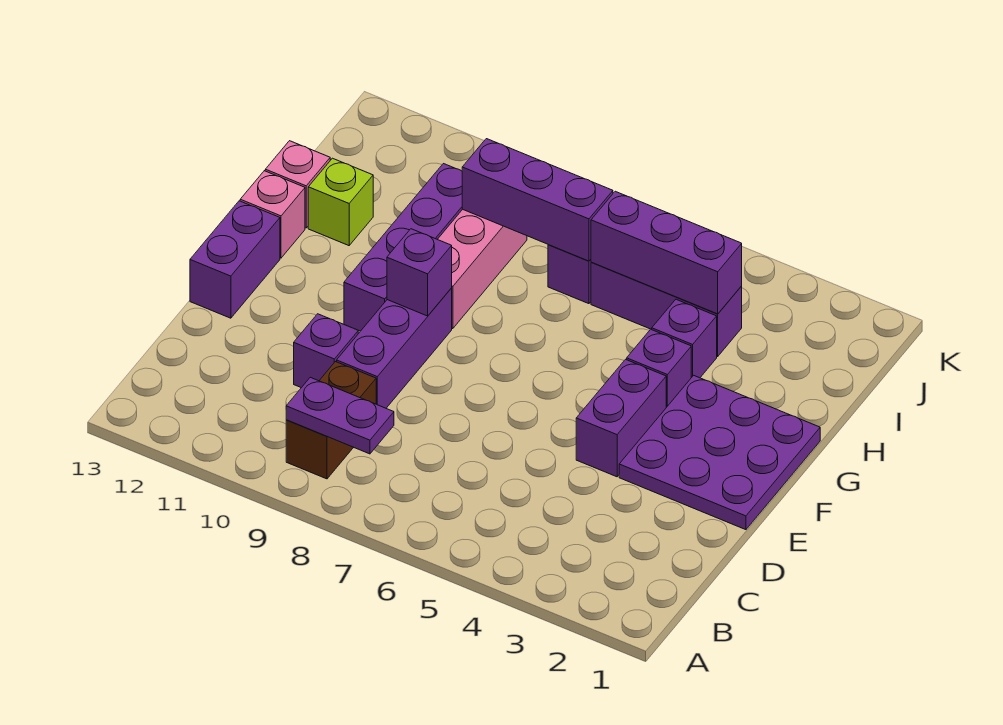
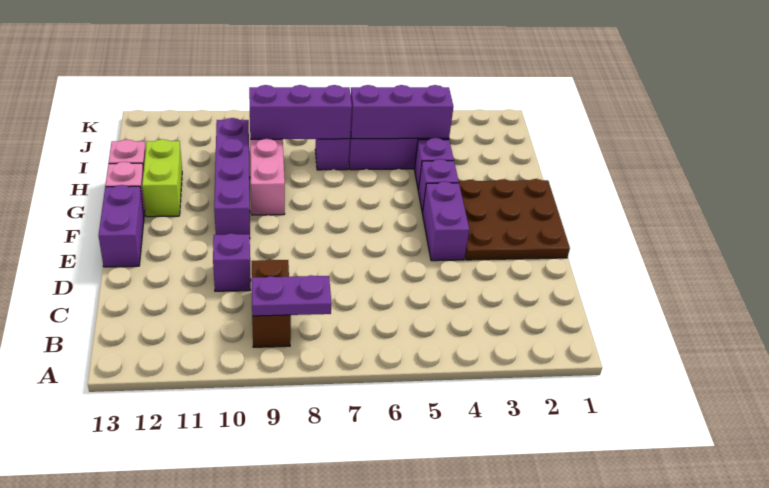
purple 1x3 brick [337,288,452,408] -> none
purple 3x3 plate [619,375,820,530] -> brown 3x3 plate [459,179,570,260]
purple 1x1 brick [387,229,452,316] -> none
lime 1x1 brick [308,158,373,246] -> lime 1x2 brick [142,139,182,217]

